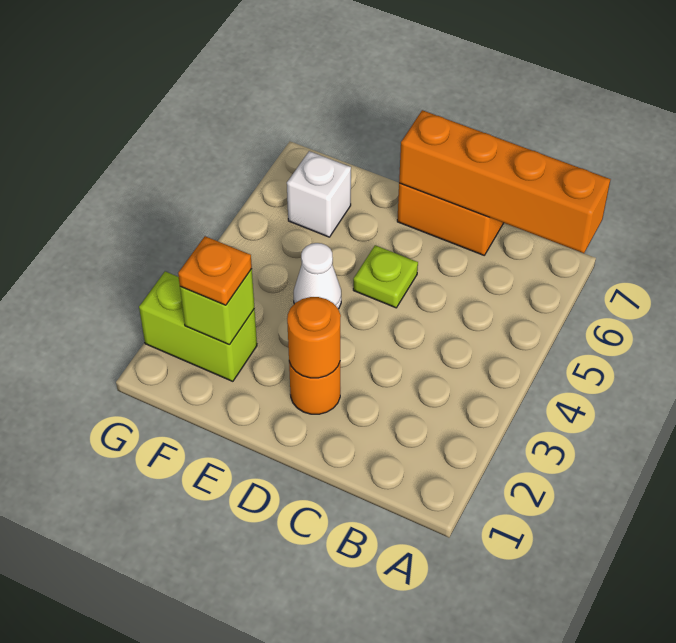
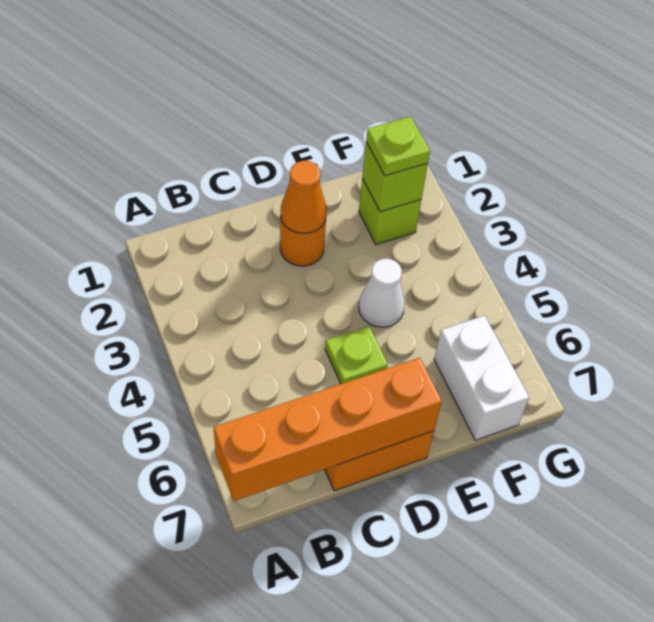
orange 1x1 round brick [287,297,341,378] -> orange 1x1 cone [280,161,327,234]
lime 1x2 brick [139,271,257,381] -> lime 1x1 brick [359,178,421,245]
orange 1x1 plate [178,236,252,305] -> lime 1x1 plate [366,116,430,176]
white 1x1 brick [287,151,351,237] -> white 1x2 brick [434,316,529,440]

